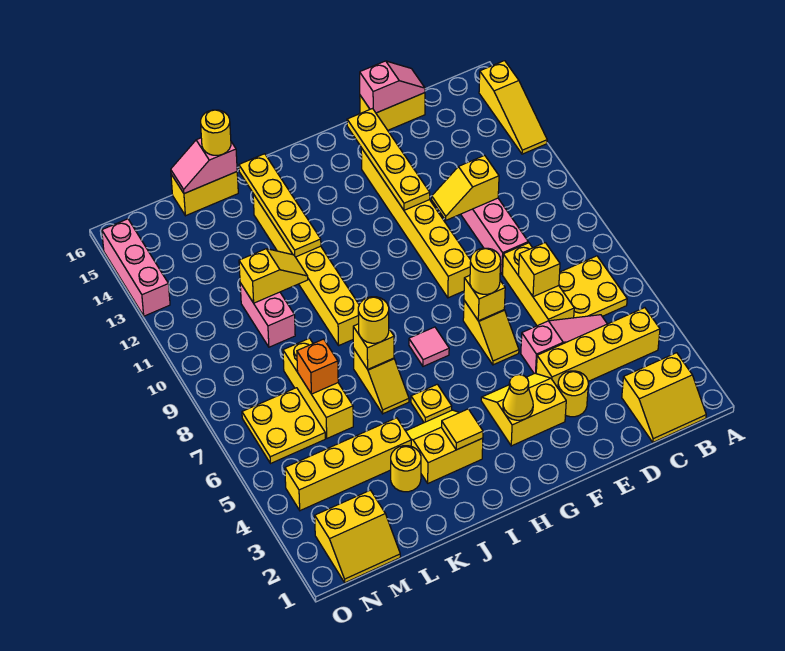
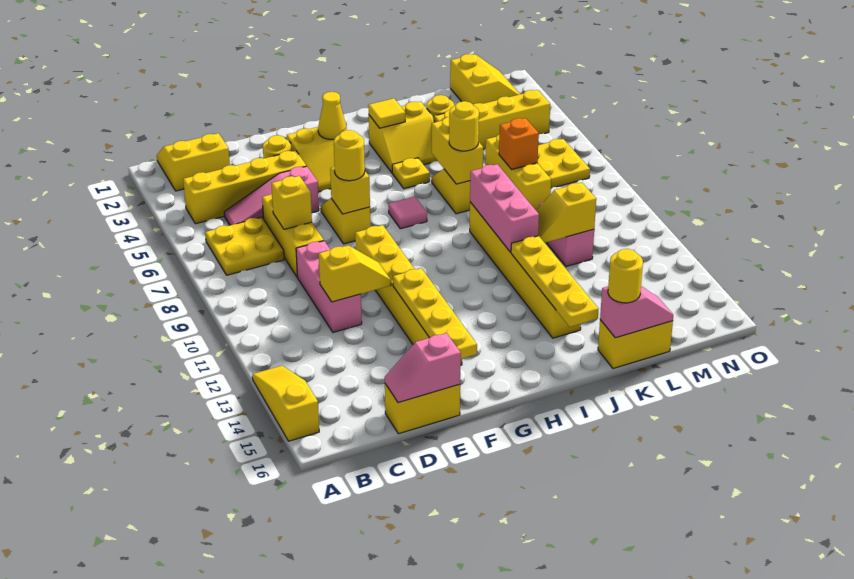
yellow 1x1 brick [353,324,394,369] -> yellow 1x2 brick [432,117,483,184]
yellow 2x2 slope [315,490,400,583] -> yellow 2x2 slope turned to [450,54,520,104]
pink 1x3 brick [102,219,170,316] -> pink 1x3 brick moved to [470,164,539,252]

